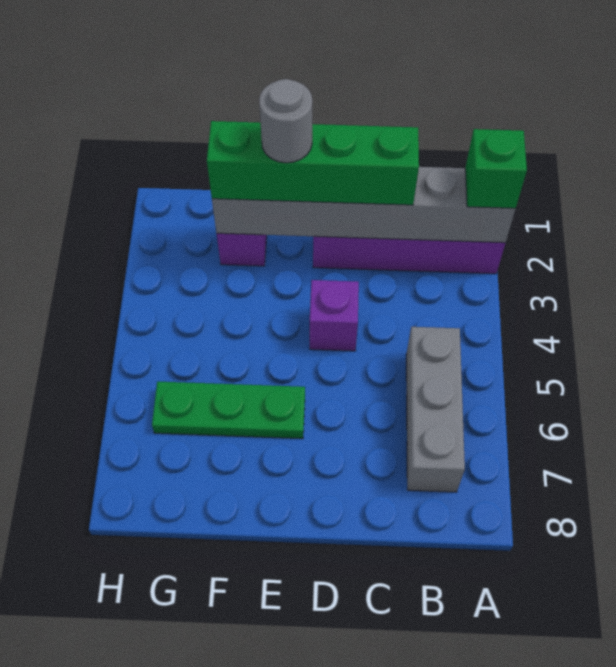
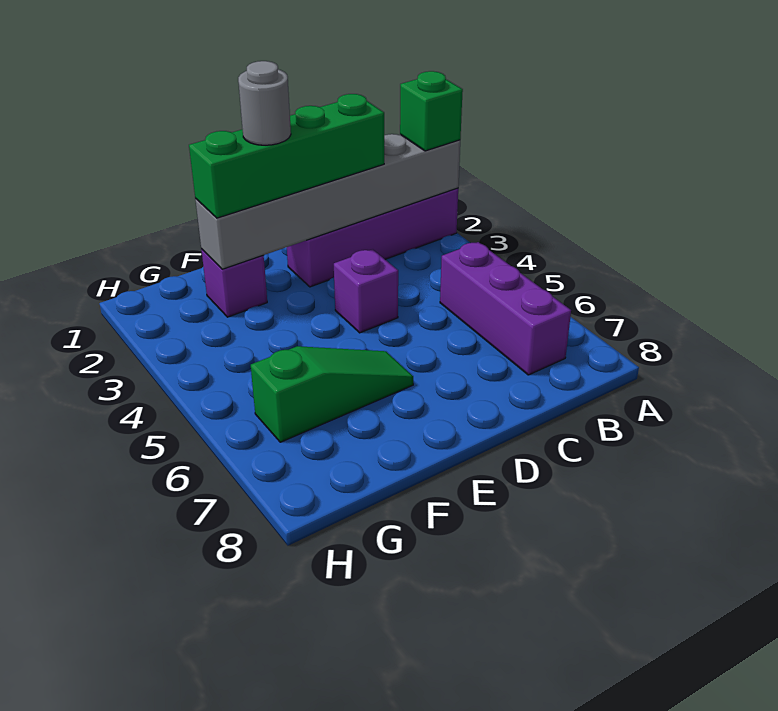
grey 1x3 brick [406,327,465,492] -> purple 1x3 brick [440,242,571,375]
green 1x3 plate [152,382,305,439] -> green 1x3 slope [251,346,413,442]

